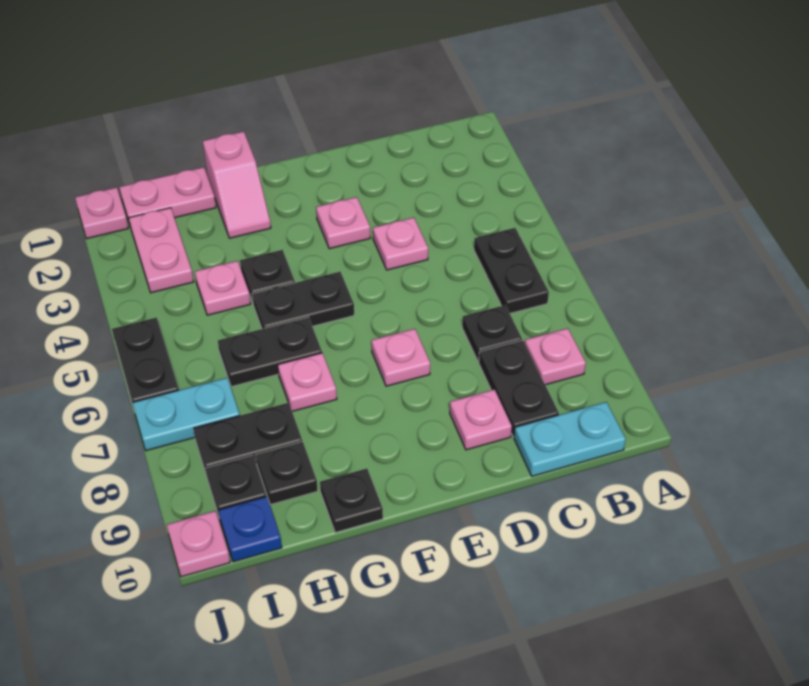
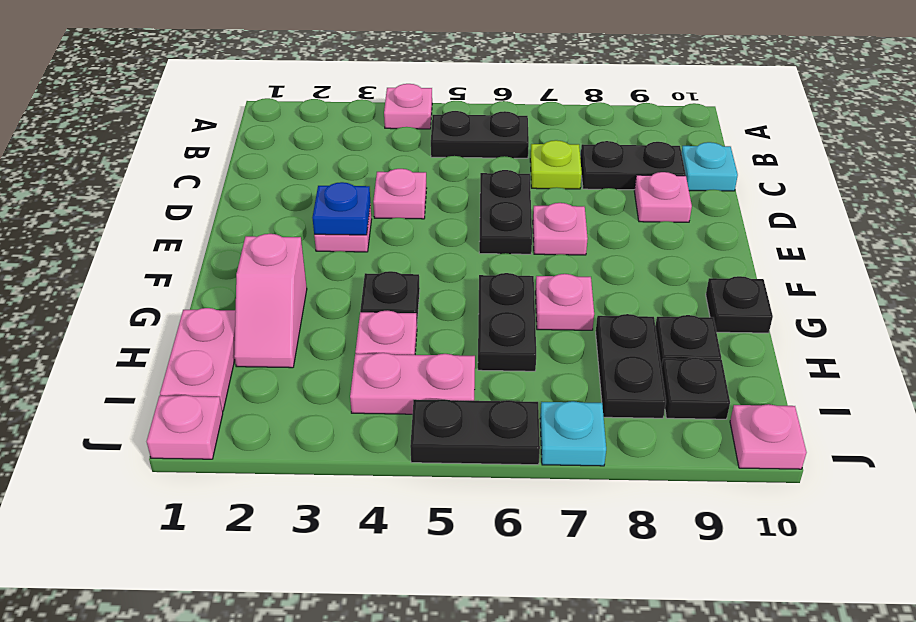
pink 1x1 plate [525,328,586,385] -> pink 1x1 plate moved to [384,84,432,129]
cyan 1x2 plate [514,402,626,476] -> cyan 1x1 plate [682,142,738,191]
black 1x1 plate [462,305,522,362] -> lime 1x1 plate [530,140,582,189]
black 1x2 plate [252,272,354,329] -> black 1x2 plate moved to [479,170,532,254]
pink 1x2 slope [203,132,271,238] -> pink 1x2 slope turned to [234,234,307,368]
pink 1x2 plate [129,208,194,293] -> pink 1x2 plate moved to [350,353,475,414]
cyan 1x2 plate [132,378,240,451] -> cyan 1x1 plate [540,401,606,466]
blue 1x1 plate [218,496,282,562] -> blue 1x1 plate moved to [312,182,370,235]

